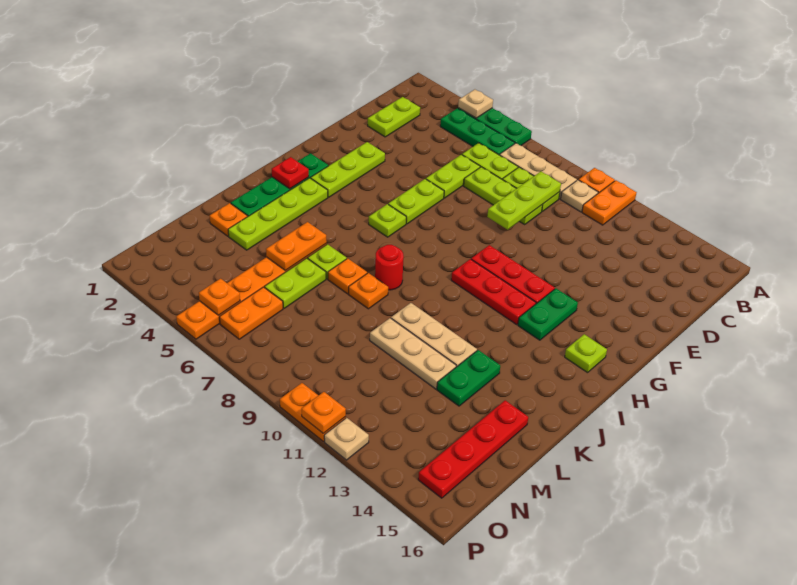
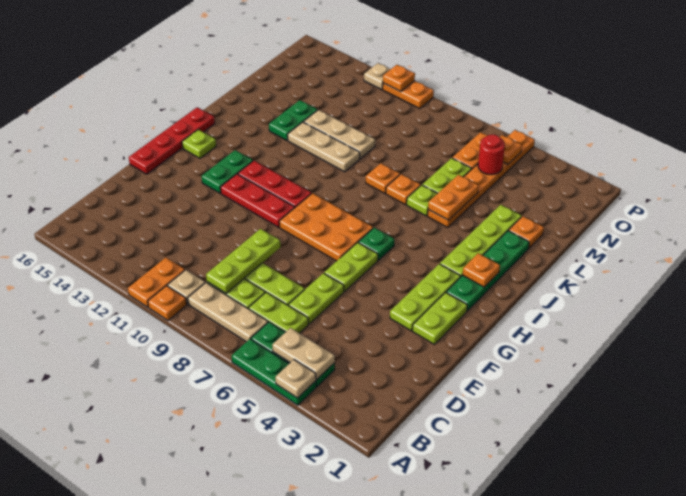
none -> tan 1x2 plate [272,328,335,379]
lime 1x2 plate [368,97,420,137] -> lime 1x2 plate moved to [413,292,467,344]
none -> orange 2x3 plate [279,193,373,261]
lime 1x1 plate [369,204,406,237] -> green 1x1 plate [358,228,394,260]
red 1x1 plate [272,157,309,189] -> orange 1x1 plate [463,253,500,287]
red 1x1 round brick [375,245,404,290] -> red 1x1 round brick moved to [478,134,505,175]
red 1x4 plate [418,400,528,498] -> red 1x4 plate moved to [129,107,215,174]

